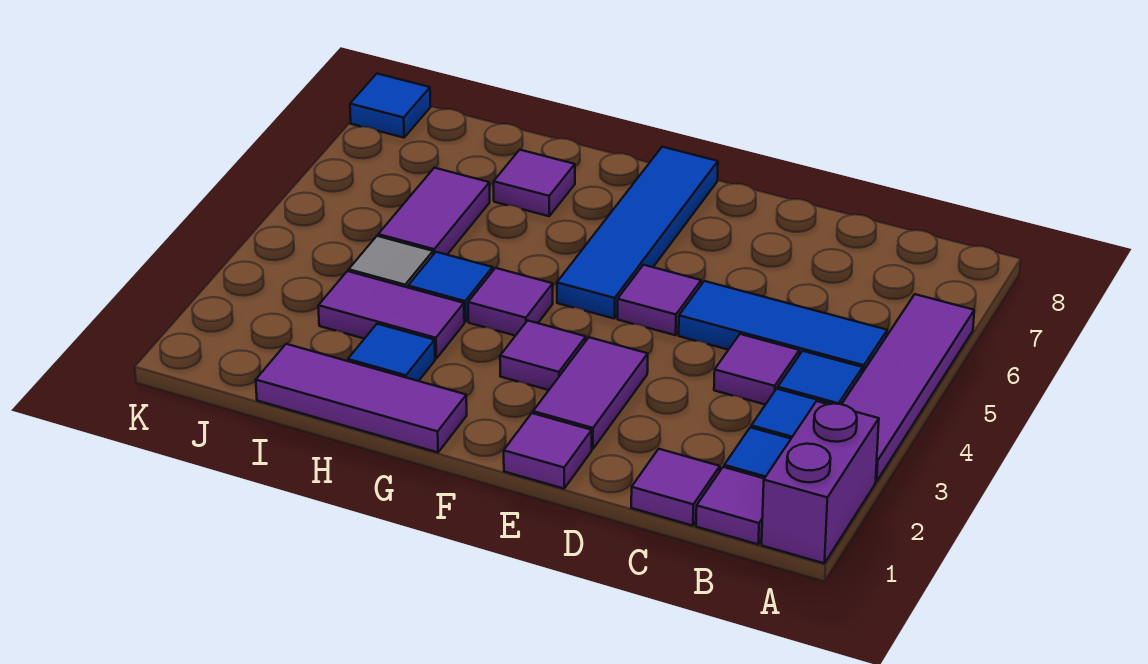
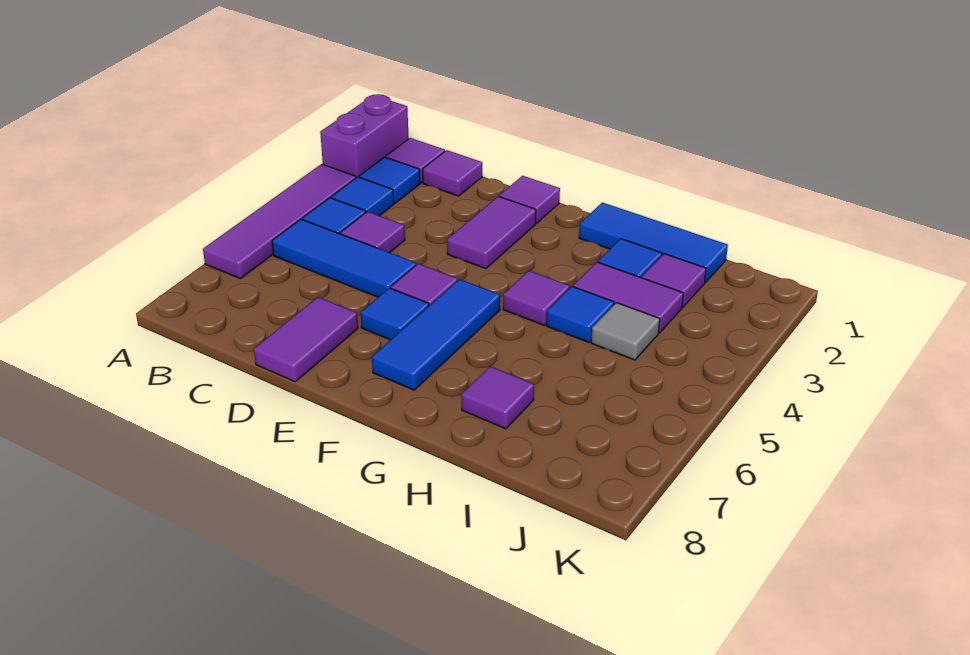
purple 1x1 tile [500,320,586,390] -> purple 1x1 tile moved to [642,254,706,307]
blue 1x4 tile [557,147,718,319] -> blue 1x3 tile [372,279,500,390]
purple 1x3 tile [256,344,467,452] -> blue 1x3 tile [579,202,728,282]
purple 1x2 tile [378,168,490,255] -> purple 1x2 tile moved to [254,297,358,382]
blue 1x1 tile [350,74,431,138] -> blue 1x1 tile moved to [361,288,429,340]

